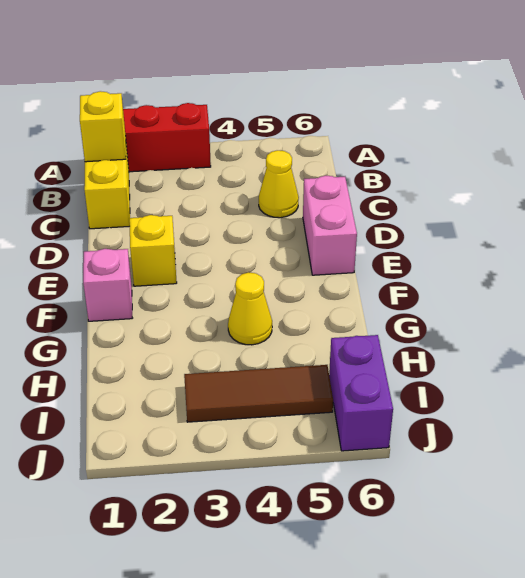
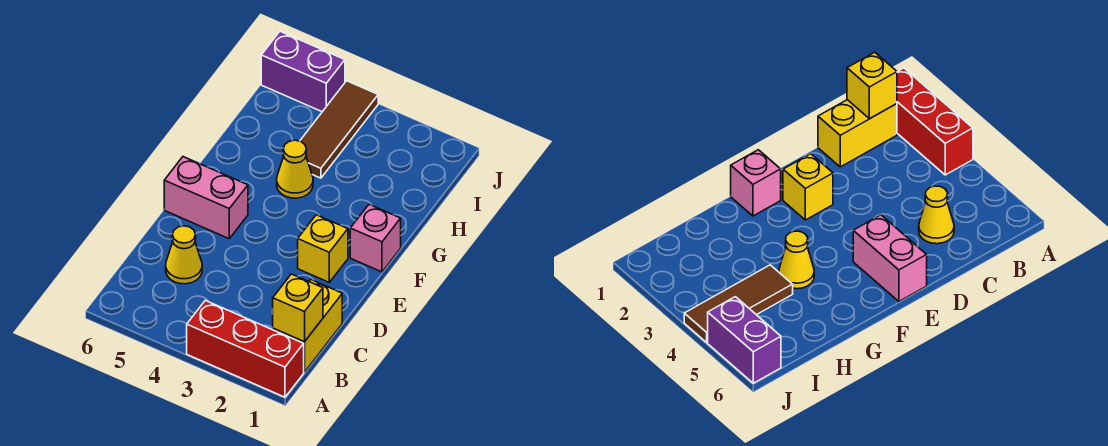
pink 1x2 brick [303,176,357,275] -> pink 1x2 brick turned to [164,157,248,239]
brown 1x3 tile [184,365,333,422] -> brown 1x3 tile turned to [300,81,378,178]
purple 1x2 brick [329,335,393,451] -> purple 1x2 brick turned to [261,31,345,112]

